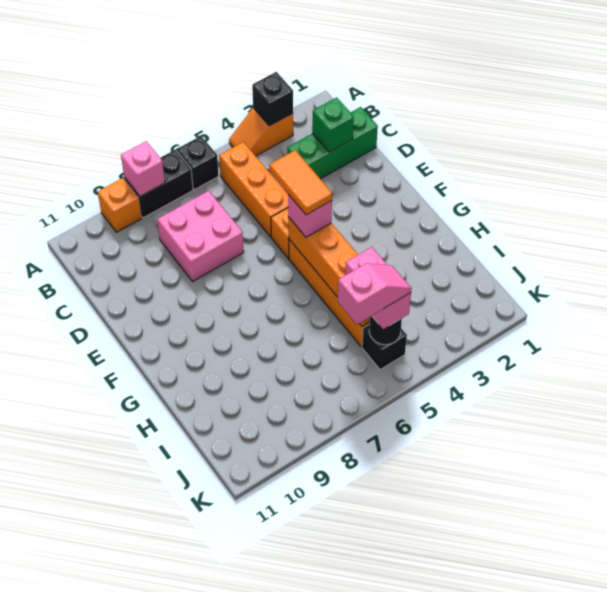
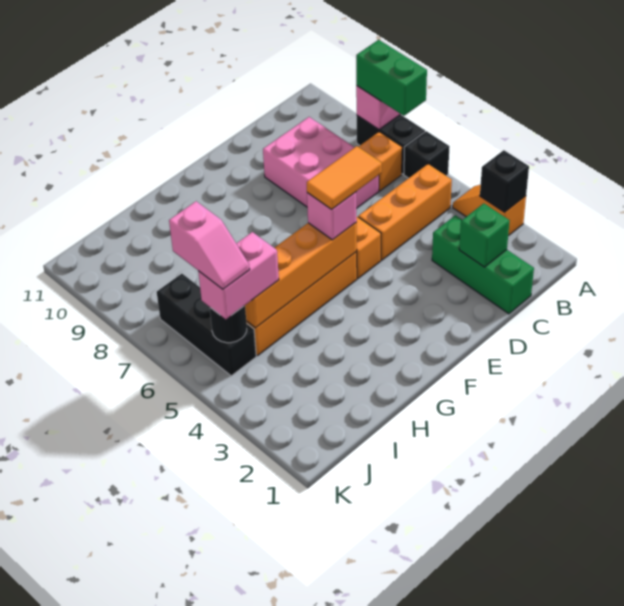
none -> green 1x2 brick [356,40,427,116]
orange 1x1 brick [98,178,141,232] -> orange 1x1 brick moved to [359,132,402,191]
pink 2x2 brick [157,191,244,281] -> pink 2x3 brick [263,117,379,209]
black 1x1 brick [362,324,407,370] -> black 1x3 brick [157,274,256,376]

